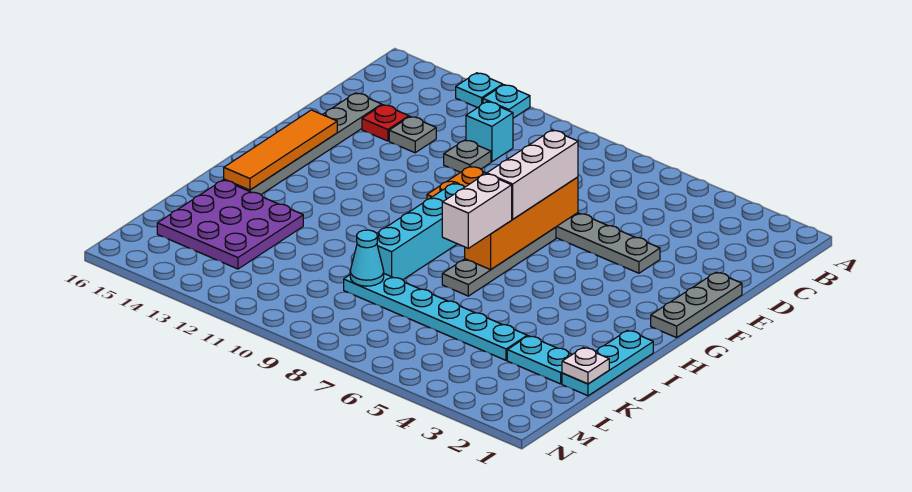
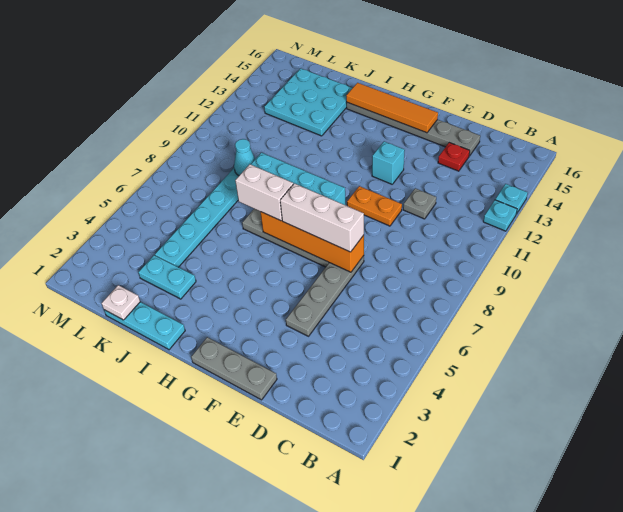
cyan 1x1 brick [466,102,513,162] -> cyan 1x1 brick moved to [372,141,405,184]
grey 1x1 plate [389,116,436,153] -> none
purple 3x3 plate [157,180,303,269] -> cyan 3x3 plate [264,68,352,136]
cyan 1x2 plate [507,336,572,384] -> cyan 1x2 plate turned to [138,255,196,299]

